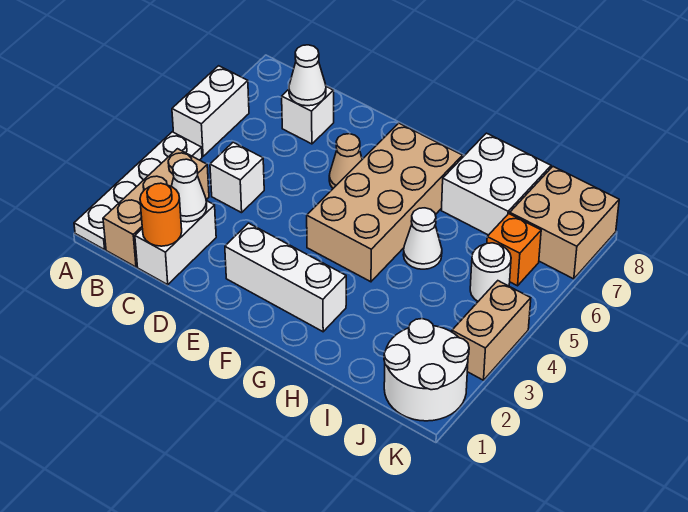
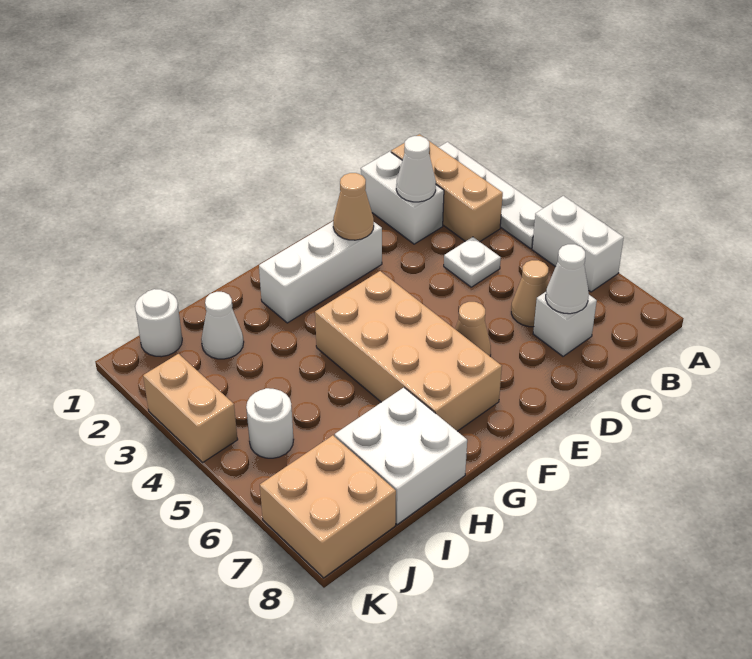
orange 1x1 round brick [140,183,182,246] -> none
white 1x1 brick [210,142,264,213] -> white 1x1 plate [444,237,501,287]
none -> tan 1x1 cone [511,260,548,327]
none -> tan 1x1 cone [333,173,374,240]
white 1x1 cone [403,208,442,269] -> white 1x1 cone moved to [201,292,244,359]
white 2x2 round brick [384,319,469,421] -> white 1x1 round brick [135,289,182,357]
orange 1x1 brick [487,214,541,286] -> none

